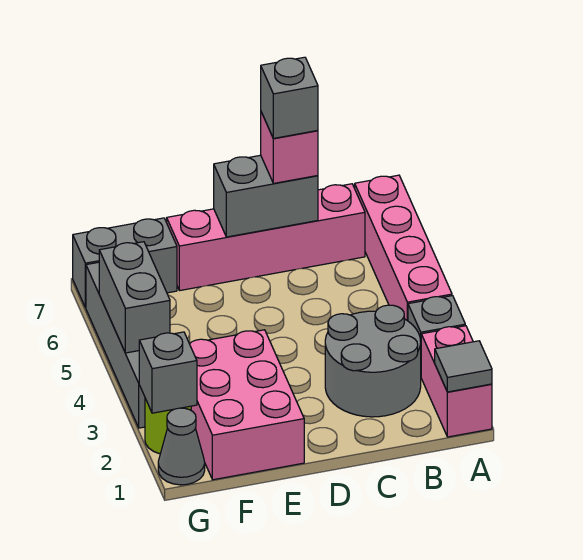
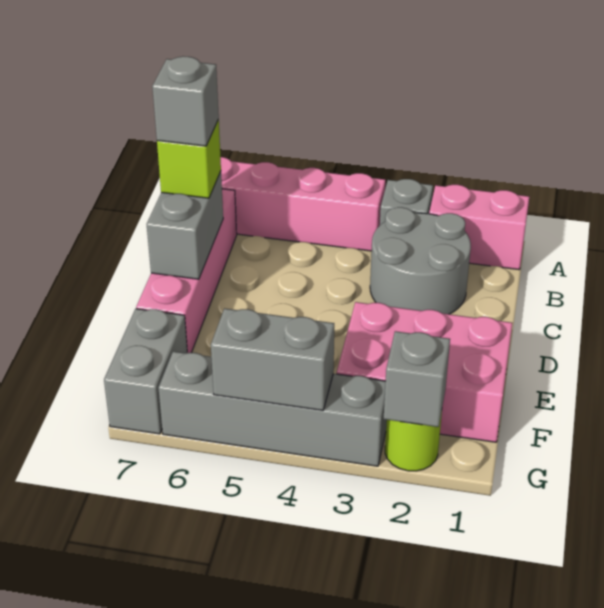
grey 1x1 tile [435,341,492,392] -> none
pink 1x1 brick [261,112,318,183] -> lime 1x1 brick [157,120,221,198]
grey 1x1 cone [158,408,205,485] -> none

